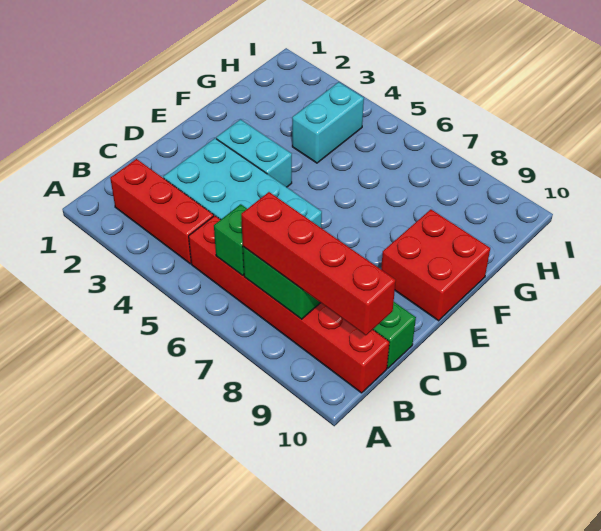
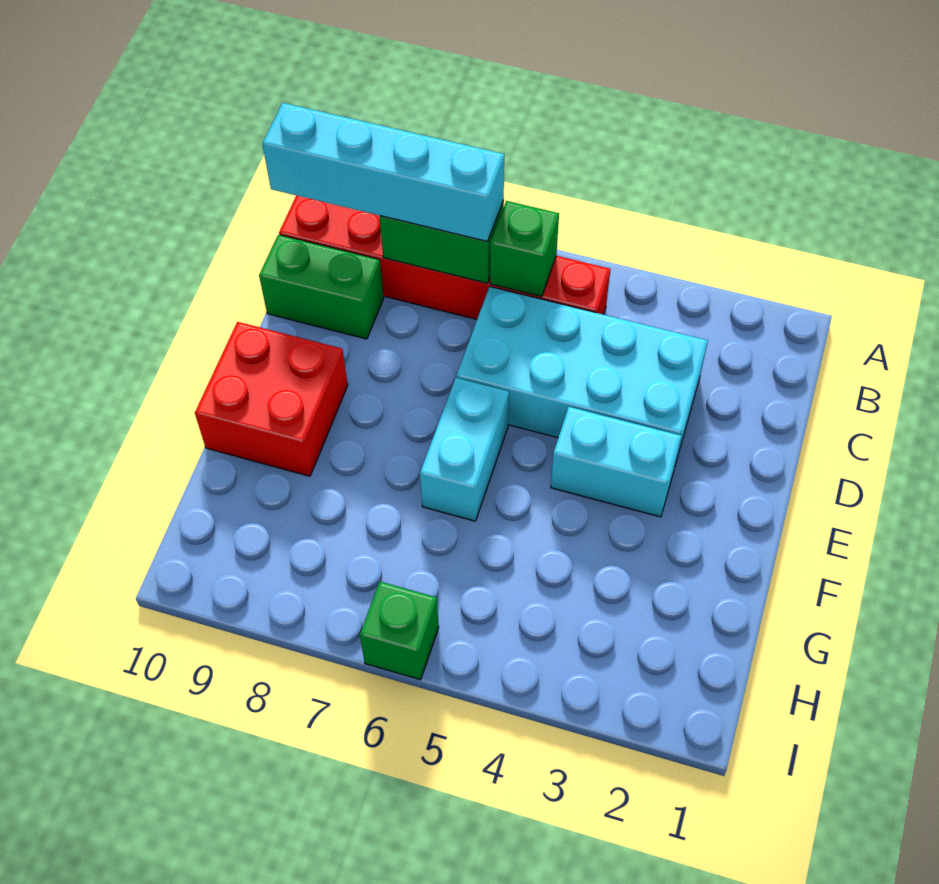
red 1x3 brick [110,159,214,264] -> none
red 1x4 brick [241,192,396,335] -> cyan 1x4 brick [262,103,504,241]
cyan 1x2 brick [292,82,364,163] -> cyan 1x2 brick moved to [420,378,509,521]
none -> green 1x1 brick [360,582,439,680]

